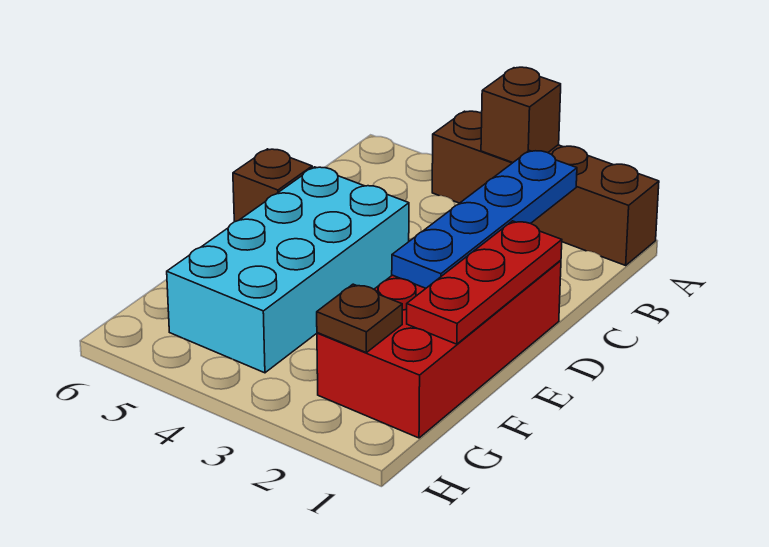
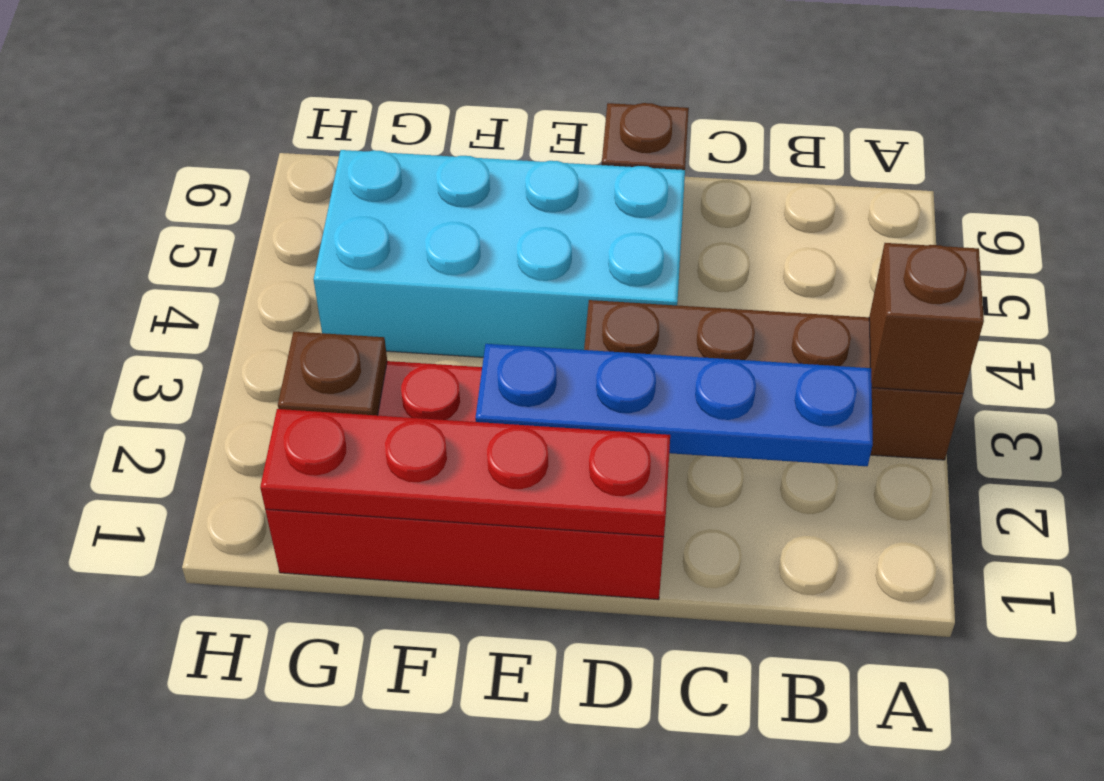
brown 1x4 brick [432,111,659,265] -> brown 1x4 brick turned to [584,300,963,460]
red 1x3 plate [407,221,562,344] -> red 1x4 plate [260,409,670,537]

